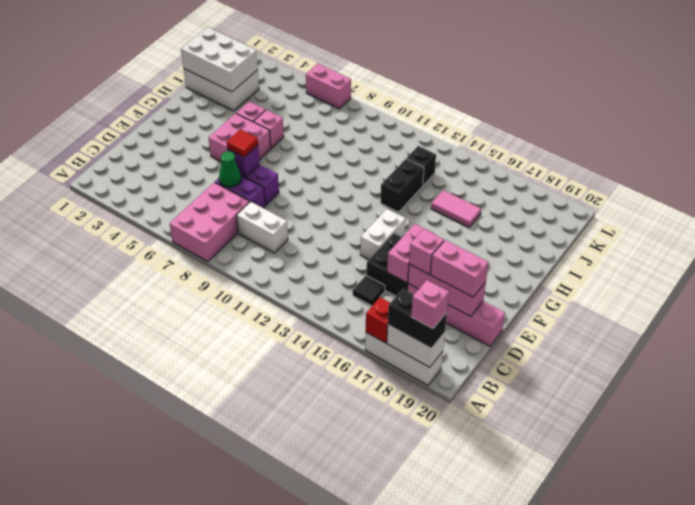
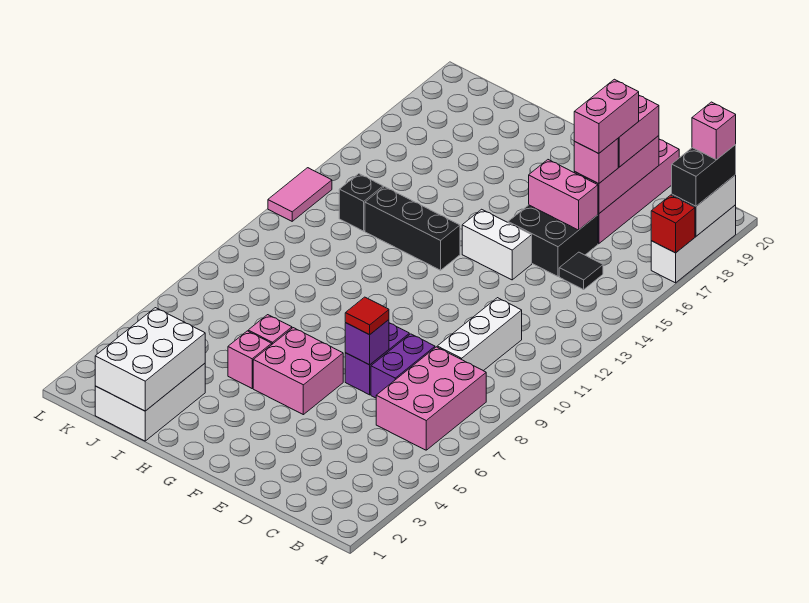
pink 2x3 brick [170,182,250,262] -> pink 2x3 brick turned to [376,347,486,450]
white 1x2 brick [237,201,288,253] -> white 1x3 brick [437,298,522,371]
green 1x1 cone [219,151,241,187] -> none
black 1x2 brick [381,159,424,212] -> black 1x3 brick [365,187,460,270]
pink 1x2 tile [431,190,481,227] -> pink 1x2 tile moved to [268,168,332,221]
pink 1x2 brick [306,64,351,109] -> pink 1x2 brick moved to [574,79,639,154]

